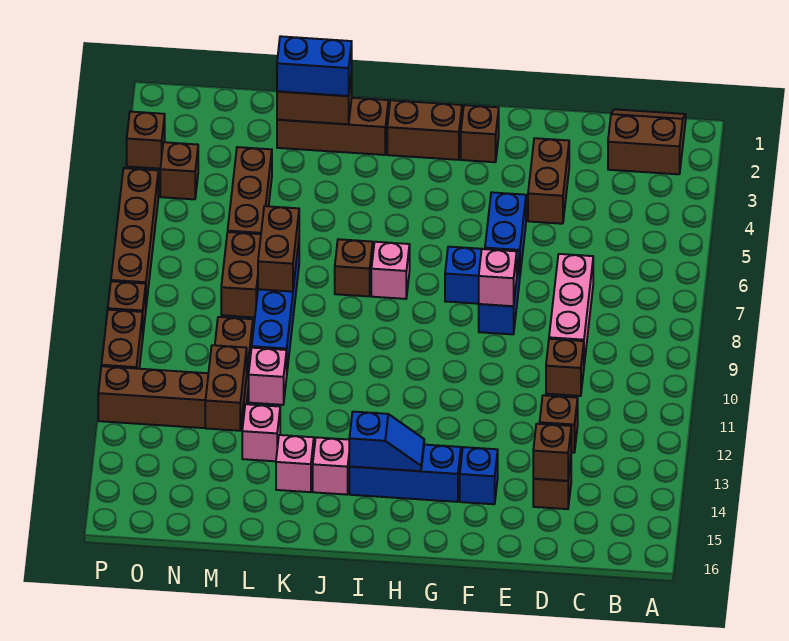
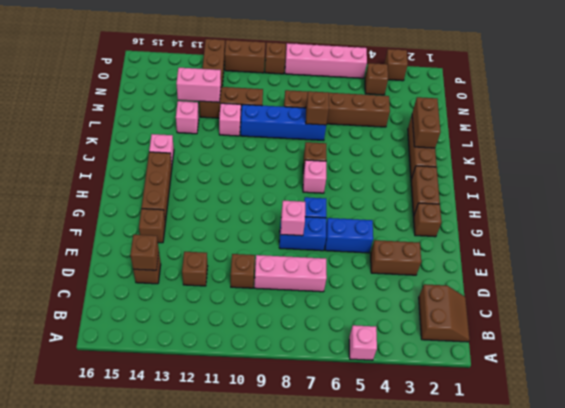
blue 1x1 brick [460,447,498,504] -> brown 1x1 brick [139,209,165,243]
blue 1x3 brick [349,445,461,502] -> brown 1x3 brick [142,152,172,223]
blue 1x2 slope [349,412,424,471] -> none
blue 1x2 brick [277,36,352,96] -> none
pink 1x1 brick [276,435,314,492] -> pink 1x1 brick moved to [349,325,377,360]
brown 1x2 brick [258,206,299,292] -> brown 1x1 brick [306,91,329,125]
brown 1x2 brick [205,345,247,431] -> pink 1x2 brick [176,68,221,102]
brown 1x4 brick [111,168,158,305] -> pink 1x4 brick [285,43,367,78]

